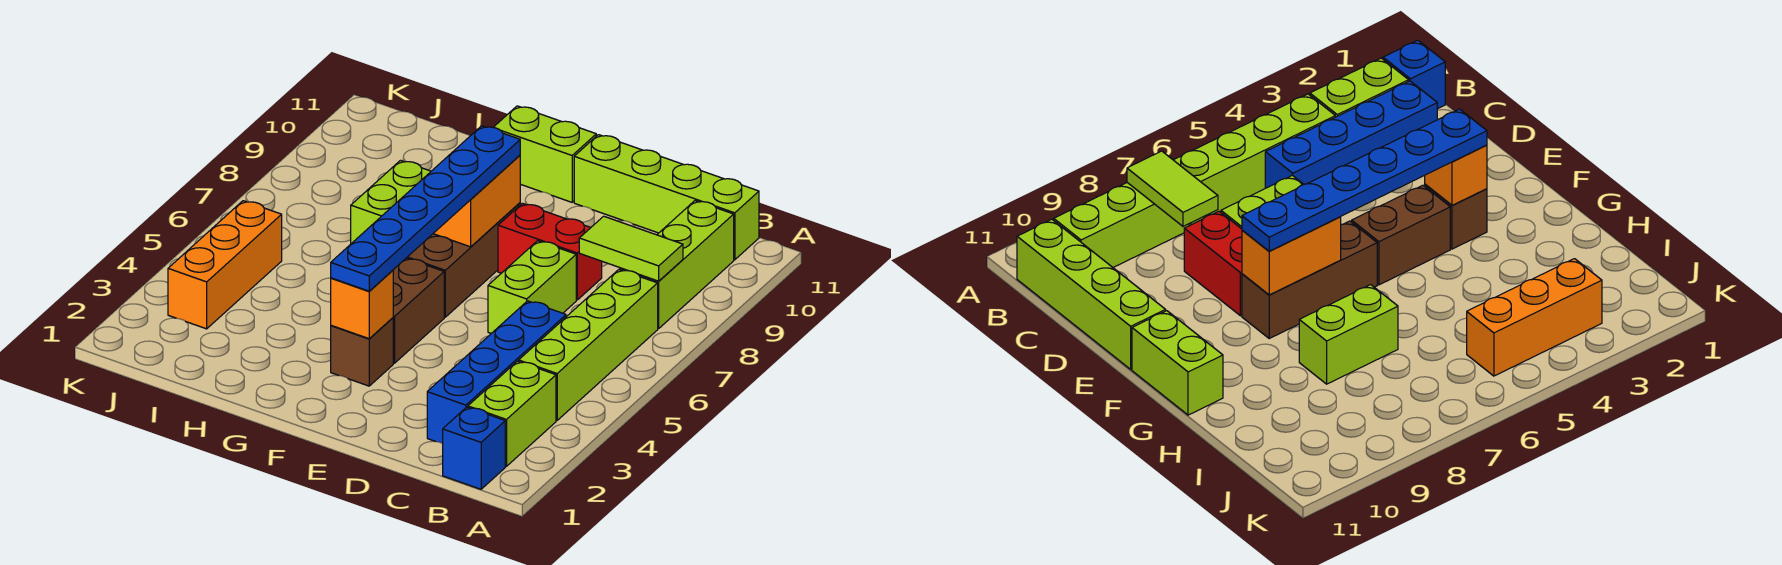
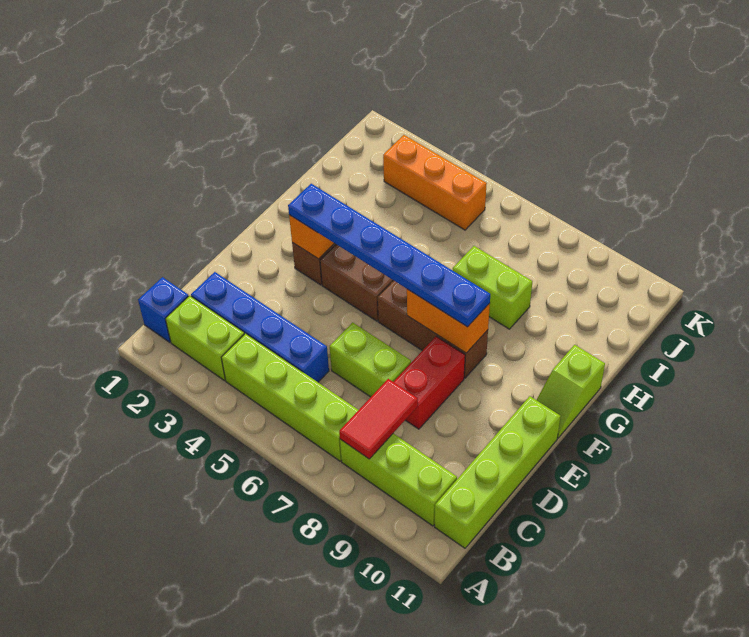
lime 1x2 tile [579,216,683,281] -> red 1x2 tile [339,379,418,459]
lime 1x2 brick [493,106,596,202] -> lime 1x2 slope [537,345,605,438]

